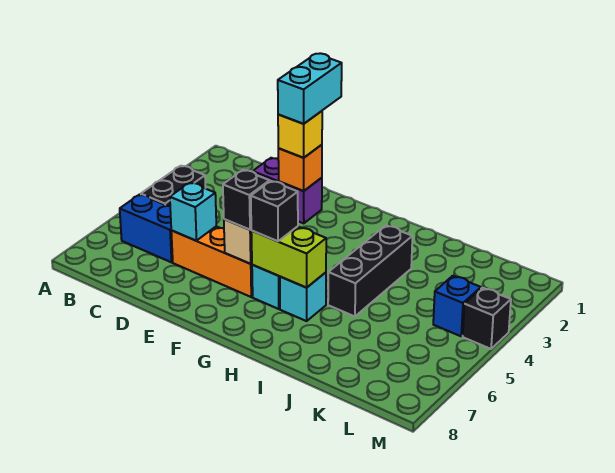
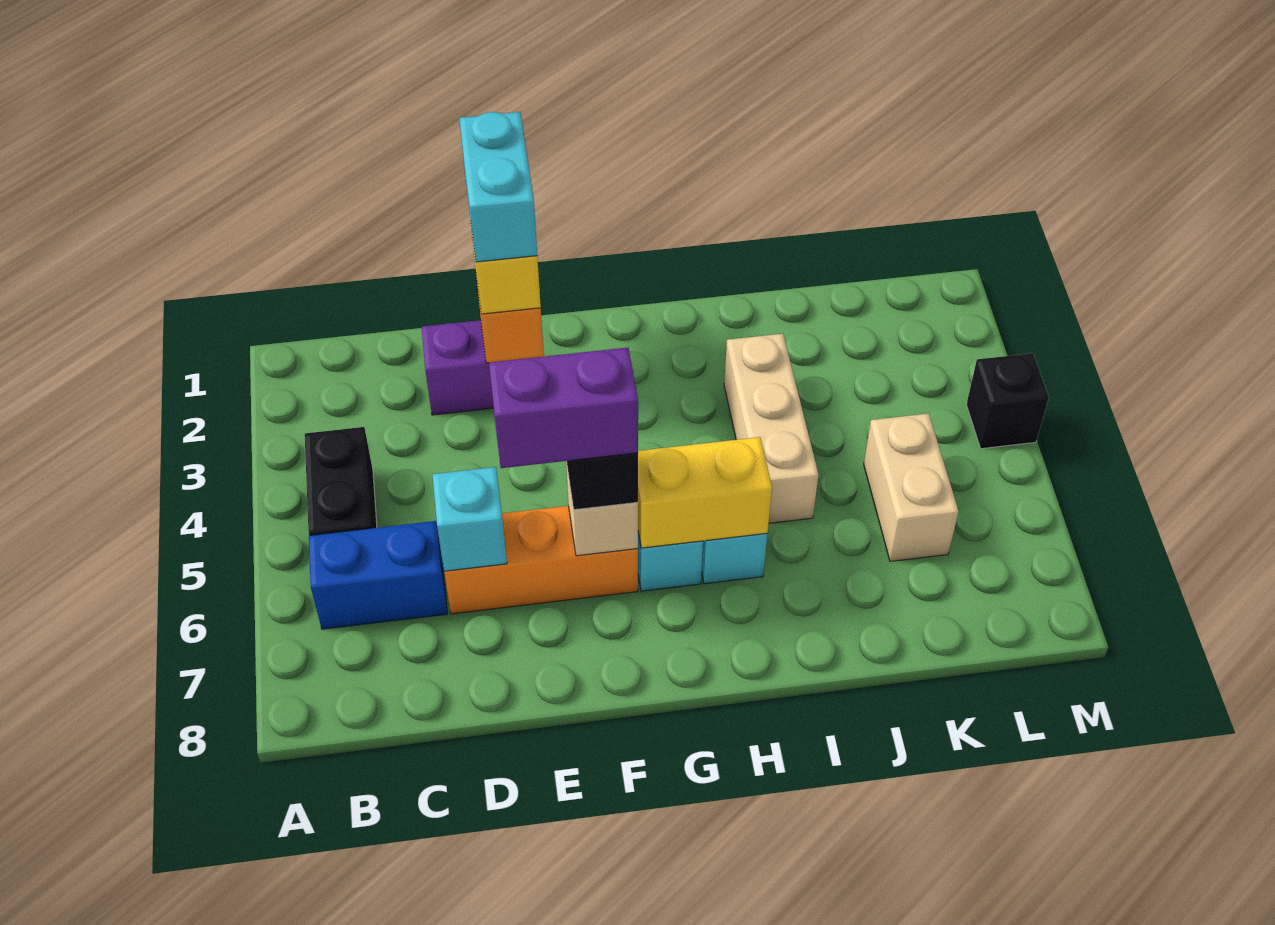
none -> purple 1x2 brick [489,347,638,468]
lime 1x2 brick [251,226,326,288] -> yellow 1x2 brick [638,437,772,548]
black 1x1 brick [251,181,298,241] -> none
black 1x3 brick [328,225,412,316] -> tan 1x3 brick [724,334,819,523]
none -> tan 1x2 brick [864,413,959,561]
blue 1x1 brick [433,276,481,336] -> none

